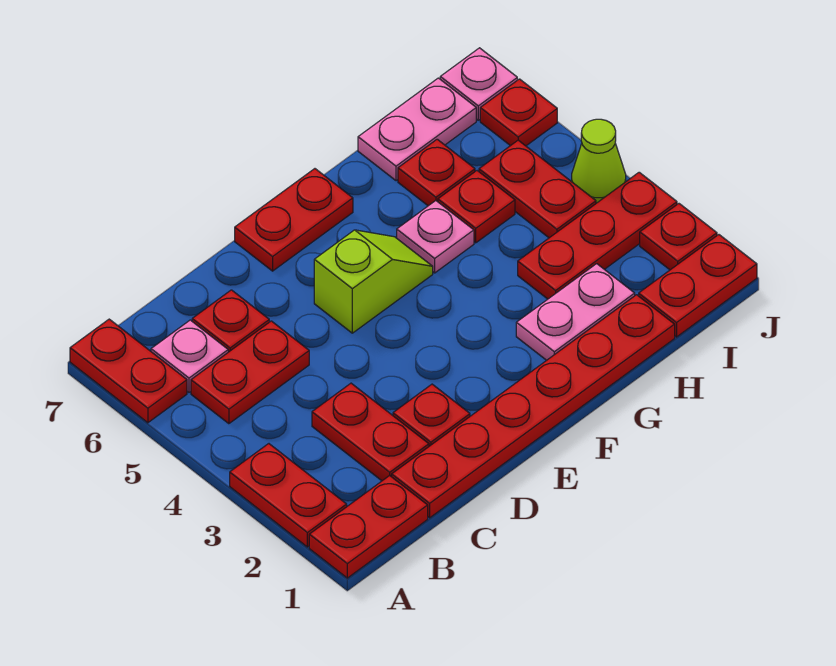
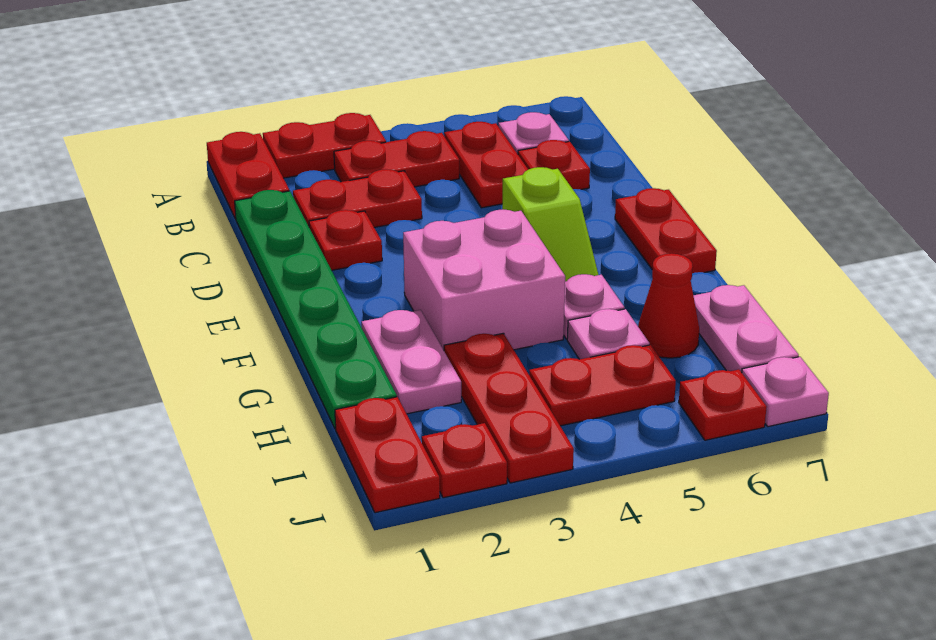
red 1x2 plate [70,319,187,423] -> red 1x2 plate moved to [334,131,459,187]
red 1x6 plate [392,295,675,518] -> green 1x6 plate [235,190,397,429]
none -> pink 2x2 brick [403,209,565,350]
red 1x1 plate [438,171,515,243] -> pink 1x1 plate [567,309,650,359]
red 1x1 plate [398,139,475,206] -> red 1x1 cone [638,253,699,358]
lime 1x1 cone [572,119,626,203] -> none

